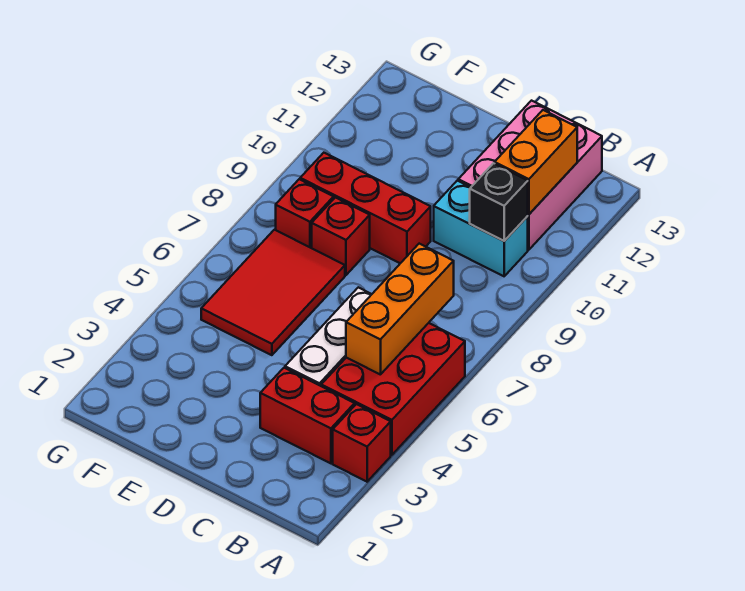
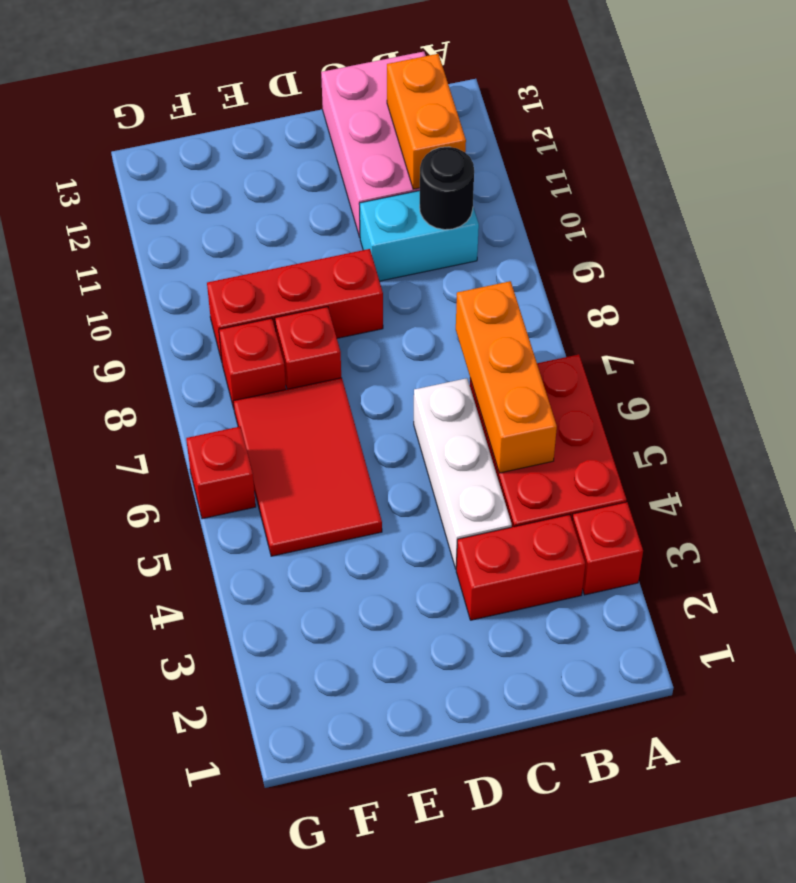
black 1x1 brick [470,163,528,241] -> black 1x1 round brick [420,147,474,230]
none -> red 1x1 brick [186,426,256,519]

